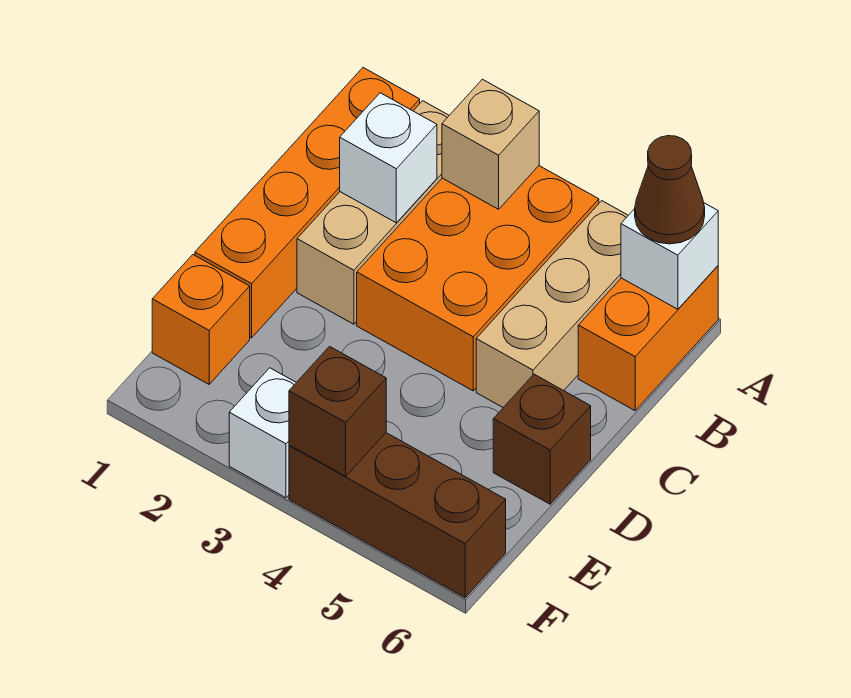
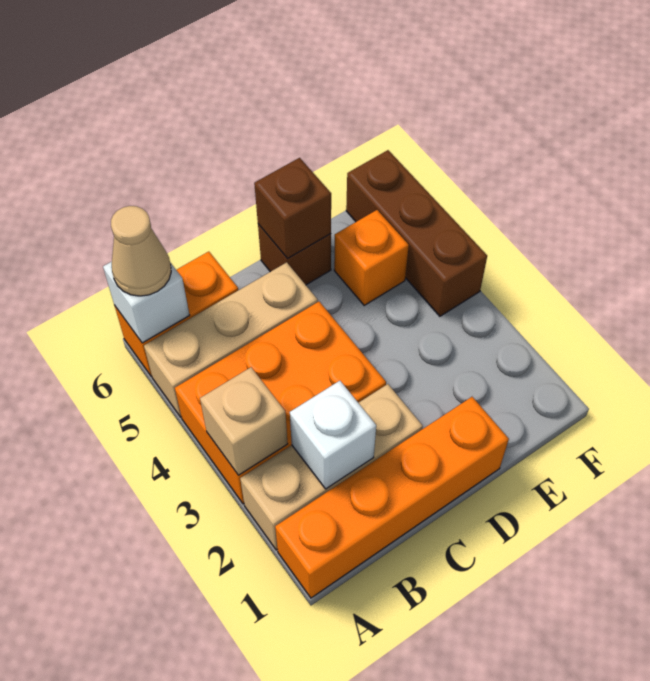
brown 1x1 cone [635,136,705,244] -> tan 1x1 cone [111,206,171,296]
orange 1x1 brick [152,255,250,384] -> orange 1x1 brick moved to [334,210,409,305]
white 1x1 brick [229,368,296,498] -> none
brown 1x1 brick [289,346,386,476] -> brown 1x1 brick moved to [254,158,331,259]

